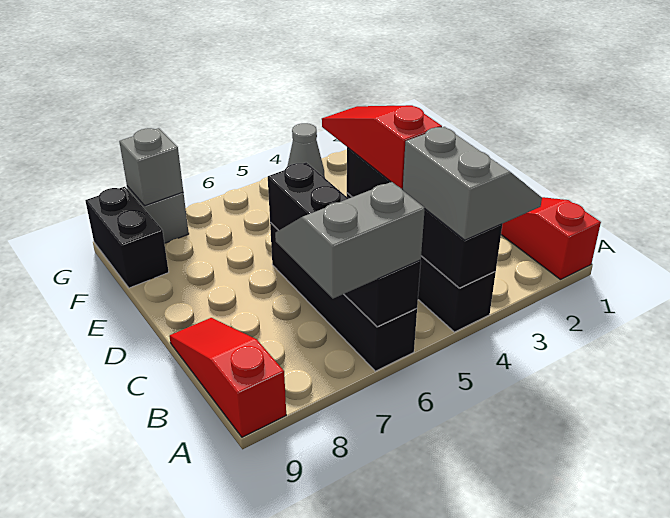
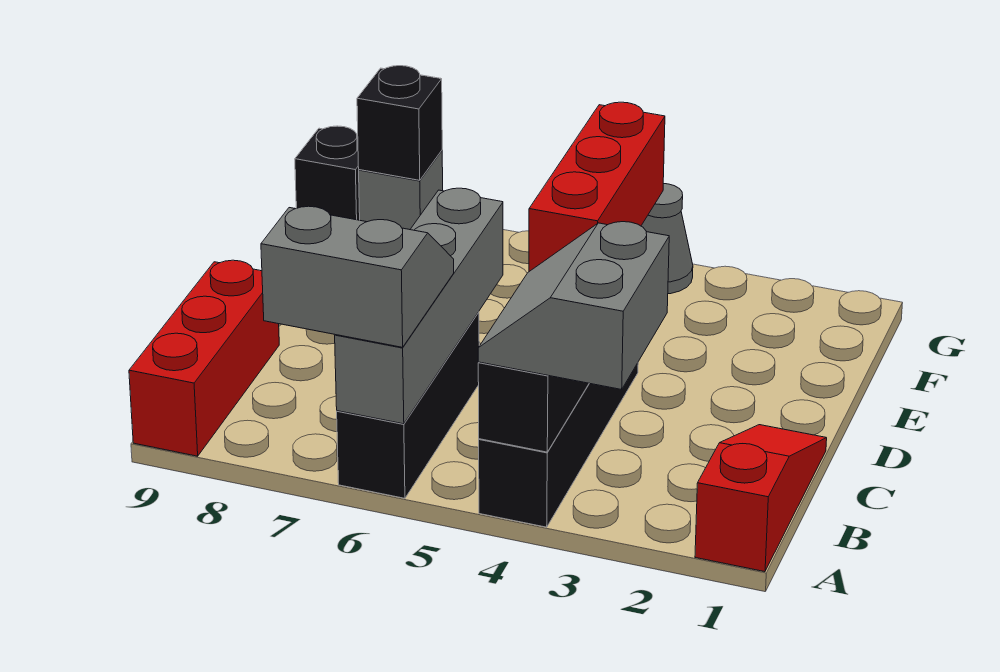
grey 2x2 slope [402,127,542,240] -> grey 2x2 slope turned to [478,222,669,390]
black 1x4 brick [270,222,417,371] -> black 1x3 brick [337,312,479,498]
black 1x4 brick [268,162,421,327] -> grey 1x4 brick [335,188,503,424]
red 1x3 slope [169,318,286,437] -> red 1x3 brick [129,260,279,456]
red 1x3 slope [322,105,442,189] -> red 1x3 brick [529,102,665,271]
black 1x2 brick [85,187,169,288] -> black 1x1 brick [295,126,360,220]
grey 1x1 brick [119,128,183,206] -> black 1x1 brick [357,66,442,180]

